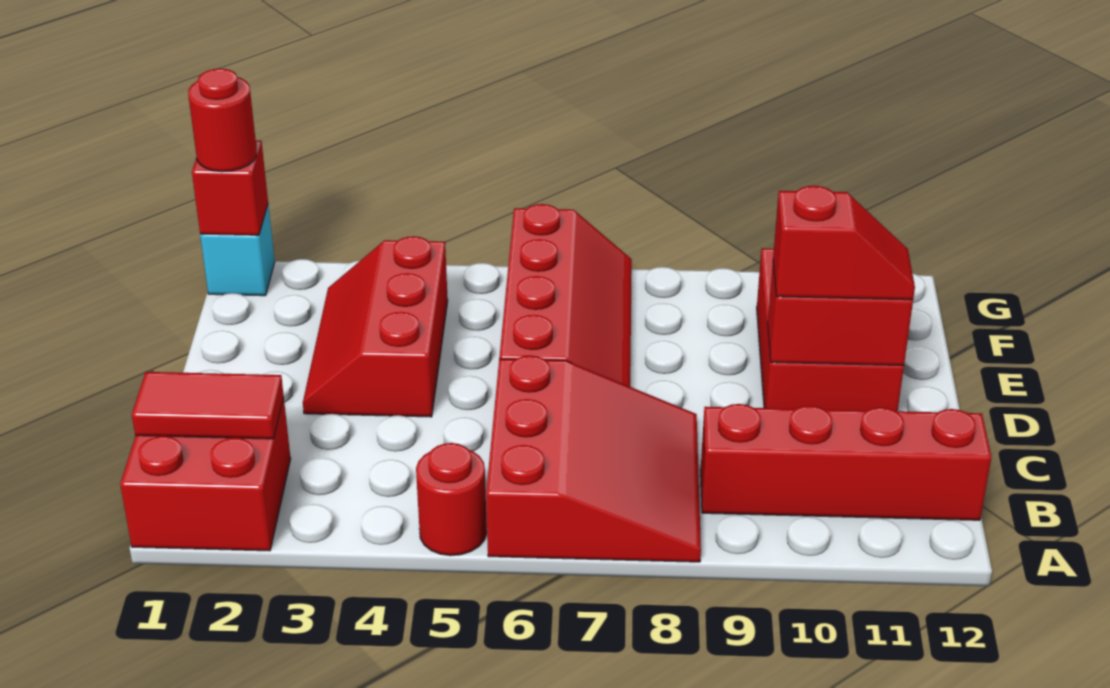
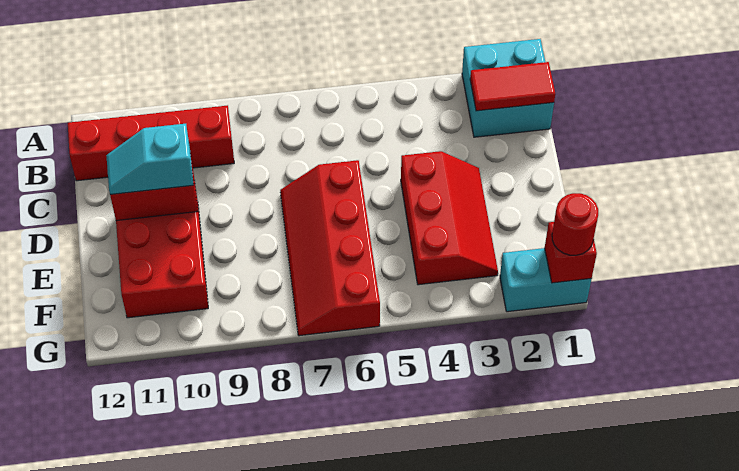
red 2x2 brick [120,397,291,551] -> cyan 2x2 brick [462,39,554,137]
red 1x1 round brick [416,443,487,556] -> none
red 3x3 slope [486,356,701,562] -> none
red 1x2 slope [773,186,915,300] -> cyan 1x2 slope [106,124,194,194]
cyan 1x1 brick [200,205,275,296] -> cyan 1x2 brick [500,248,591,312]

